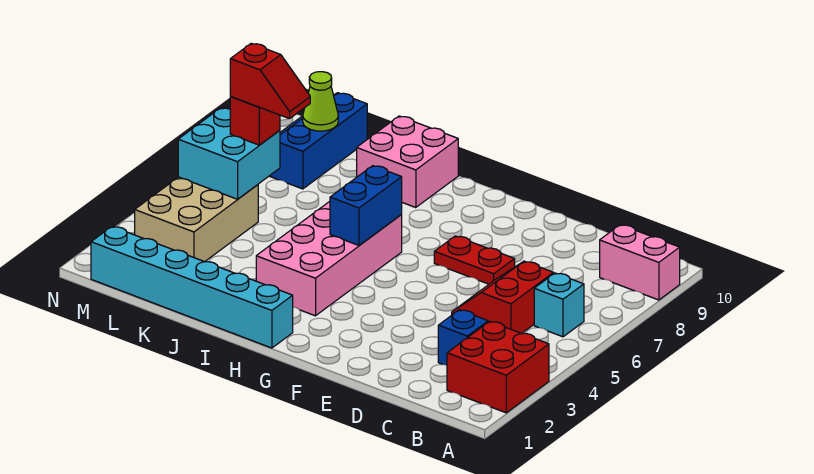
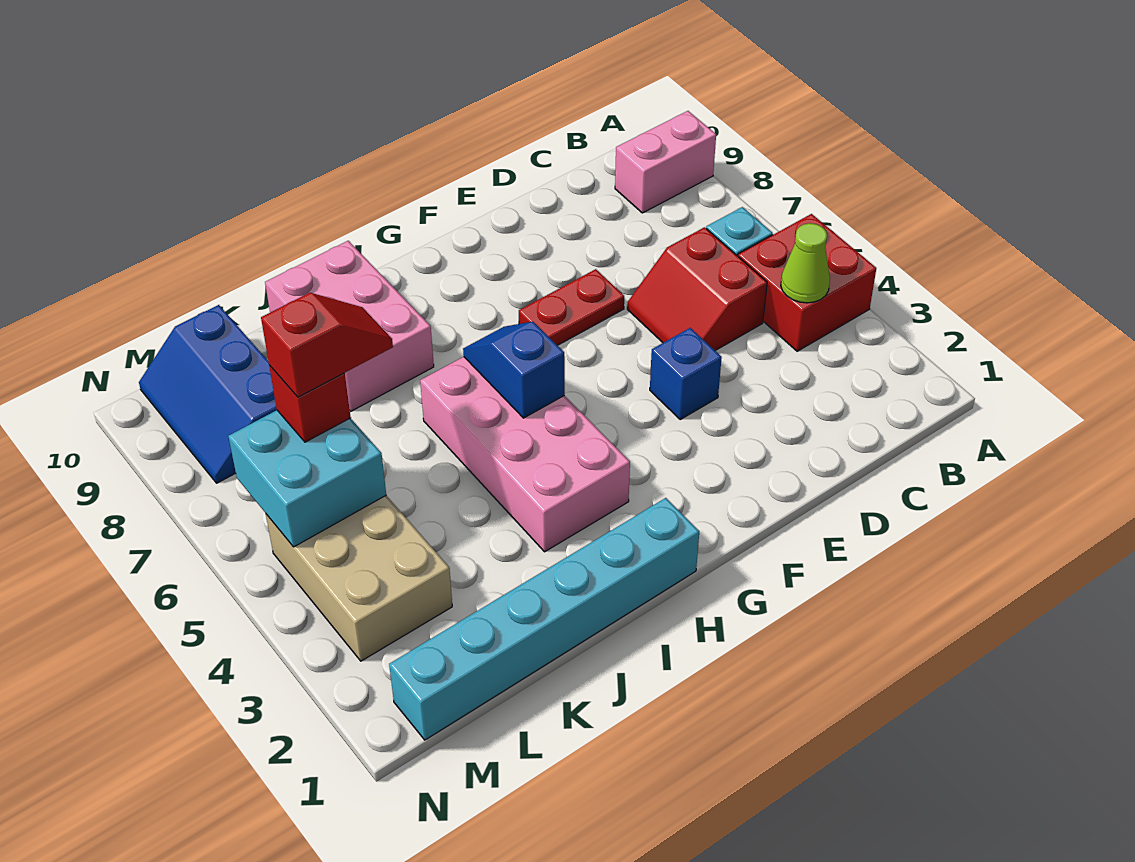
red 2x2 brick [447,321,549,413] -> red 2x2 brick moved to [738,214,876,351]
blue 1x1 brick [438,310,488,365] -> blue 1x1 brick moved to [650,328,722,419]
blue 1x2 brick [330,166,402,245] -> blue 1x2 slope [463,322,565,418]
pink 2x2 brick [357,116,458,208] -> pink 2x3 brick [265,241,434,411]
lime 1x1 cone [303,72,338,131] -> lime 1x1 cone moved to [781,223,830,303]

